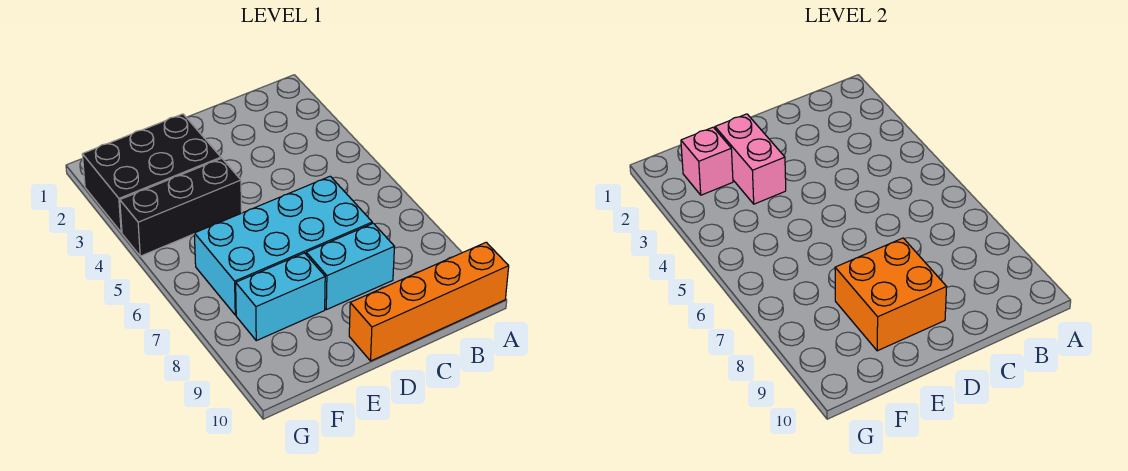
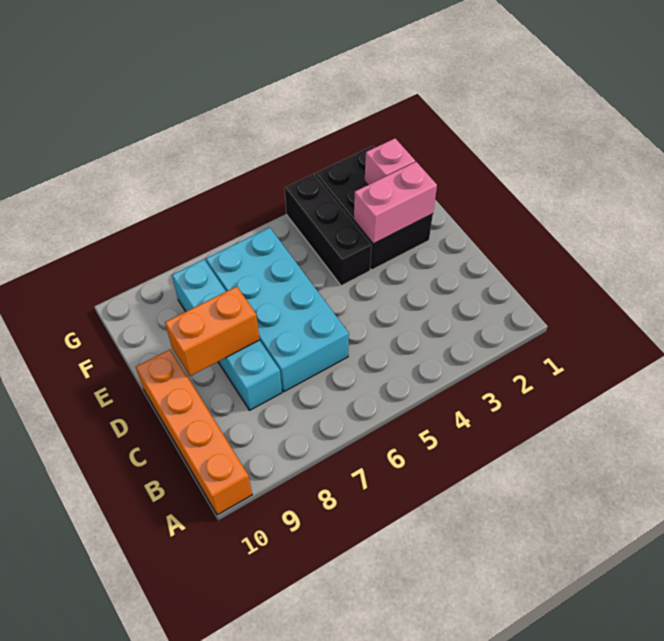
orange 2x2 brick [835,238,947,351] -> orange 1x2 brick [165,287,260,376]

